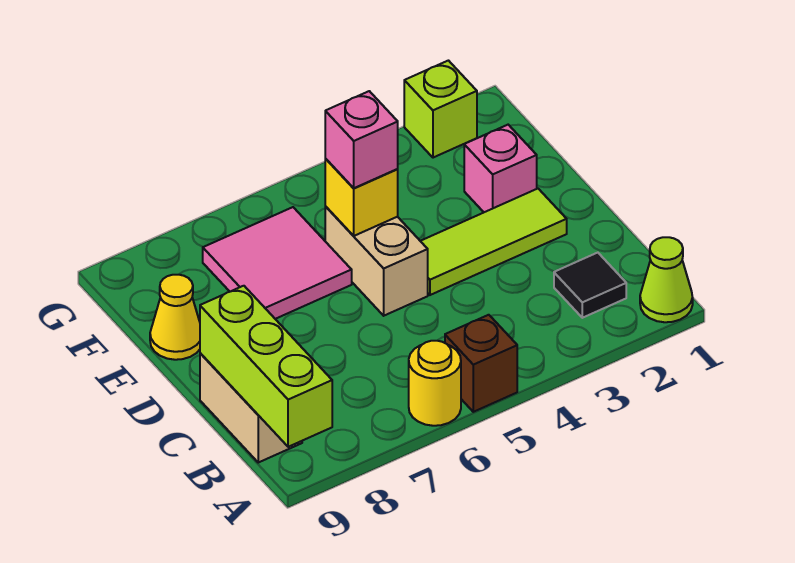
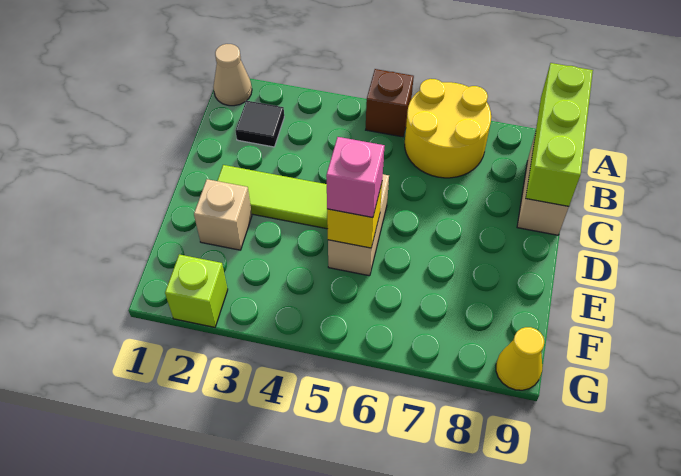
lime 1x1 cone [640,237,693,322] -> tan 1x1 cone [213,44,252,106]
yellow 1x1 round brick [409,341,461,426] -> yellow 2x2 round brick [405,79,491,178]
pink 1x1 brick [464,125,537,212] -> tan 1x1 brick [194,179,252,250]
pink 2x2 tile [203,207,352,319] -> none
yellow 1x1 cone [150,275,200,360] -> yellow 1x1 cone moved to [496,327,544,390]

